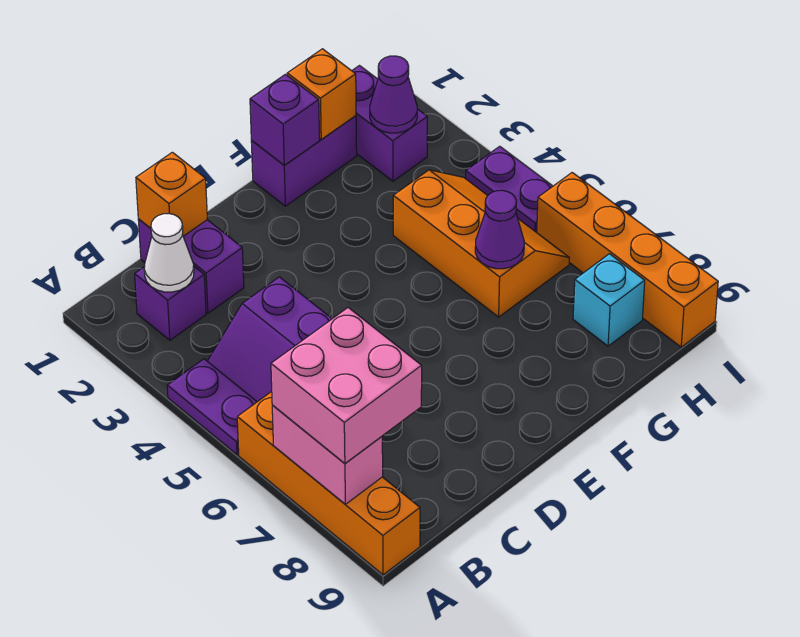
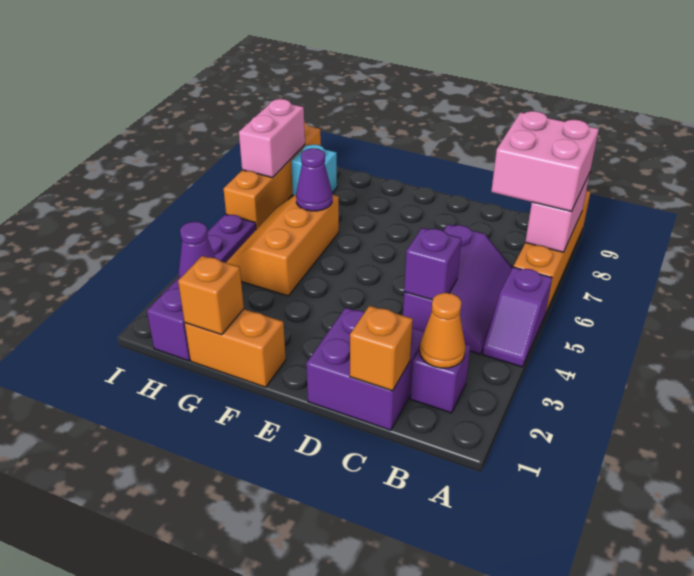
purple 1x2 plate [167,359,257,455] -> purple 1x2 slope [483,267,552,367]
white 1x1 cone [144,214,194,292] -> orange 1x1 cone [420,293,465,368]
purple 1x2 brick [138,219,244,313] -> purple 2x2 brick [306,308,424,430]
purple 1x2 brick [251,116,357,206] -> orange 1x2 brick [185,309,286,387]
purple 1x1 brick [250,74,320,165] -> purple 1x1 brick moved to [404,228,461,300]
none -> pink 1x2 brick [239,99,305,178]

